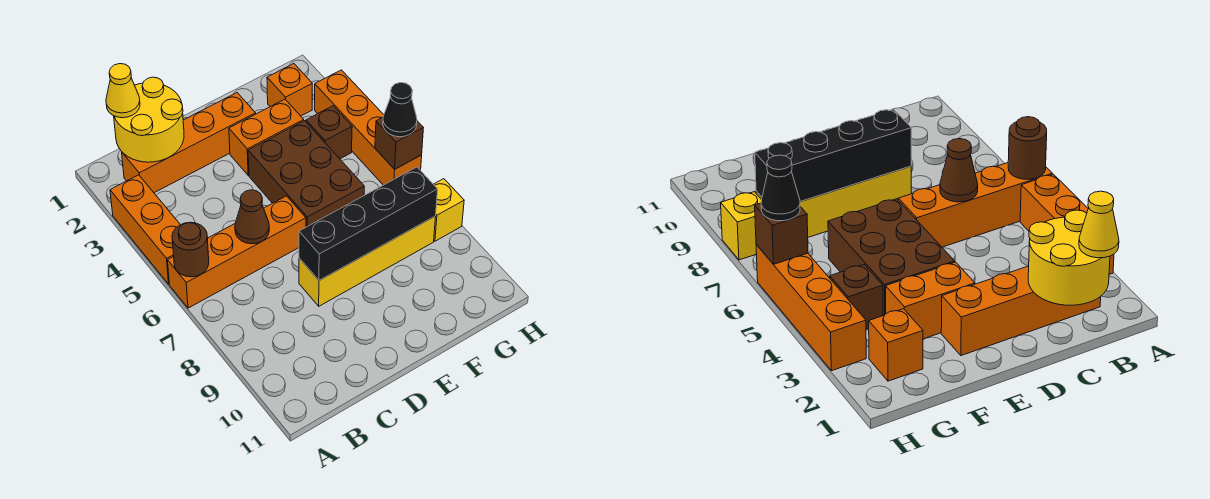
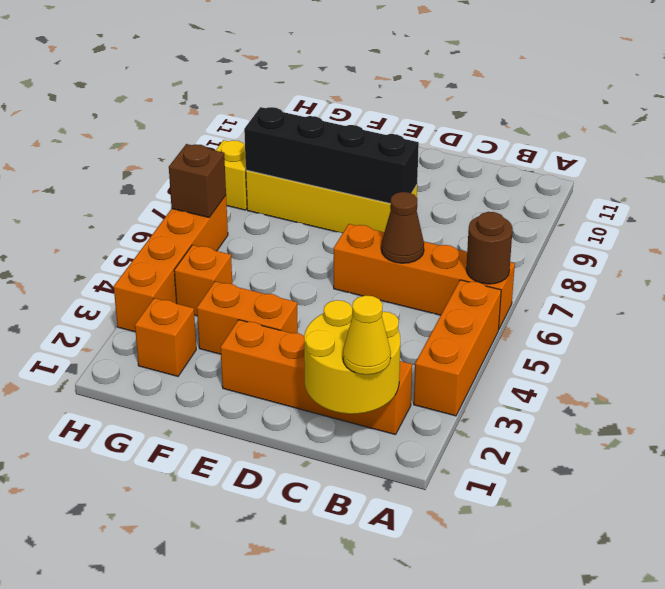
brown 2x3 brick [248,121,364,227] -> none
brown 1x1 brick [306,106,352,159] -> orange 1x1 brick [174,245,232,316]
black 1x1 cone [383,83,417,137] -> none

